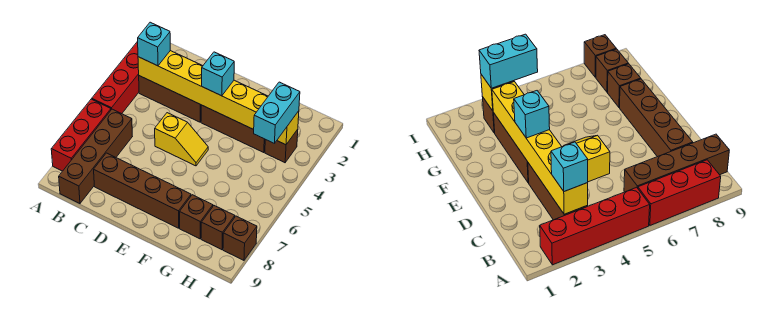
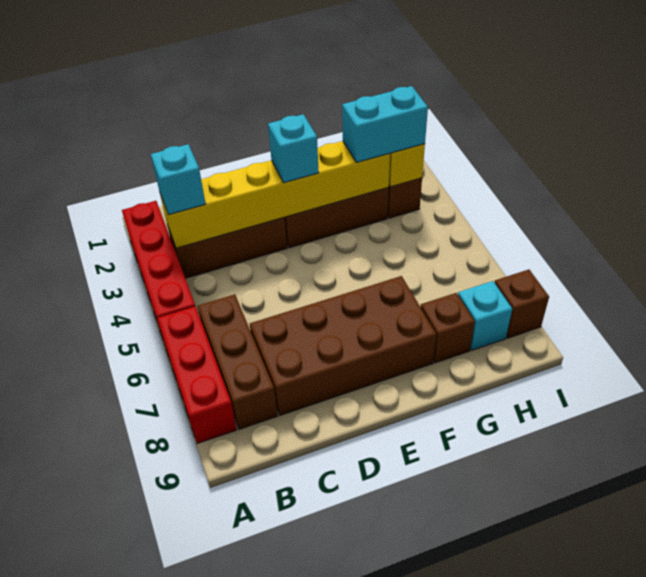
brown 1x4 brick [59,109,132,204] -> brown 1x3 brick [198,294,278,429]
brown 1x4 brick [94,153,191,228] -> brown 2x4 brick [250,276,436,415]
yellow 1x2 slope [155,113,208,166] -> none
cyan 1x2 brick [253,82,300,143] -> cyan 1x2 brick turned to [342,86,428,162]
brown 1x1 brick [201,206,235,250] -> cyan 1x1 brick [458,281,512,350]

